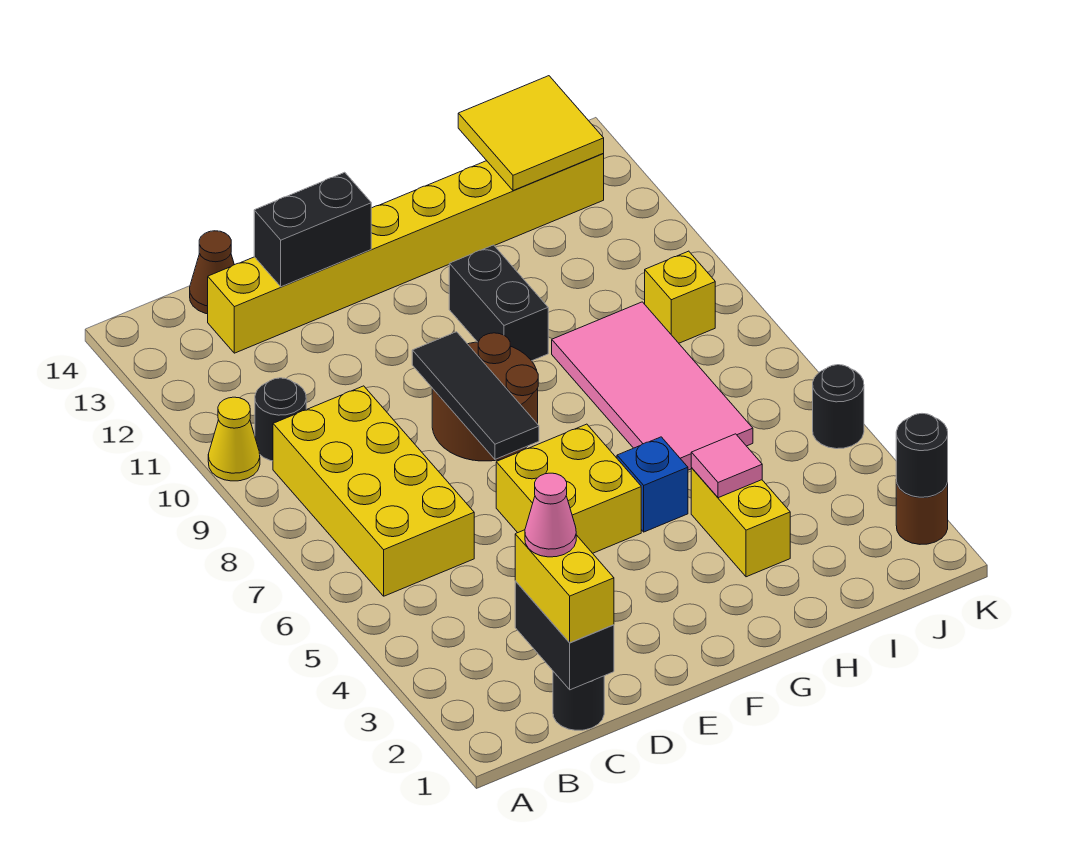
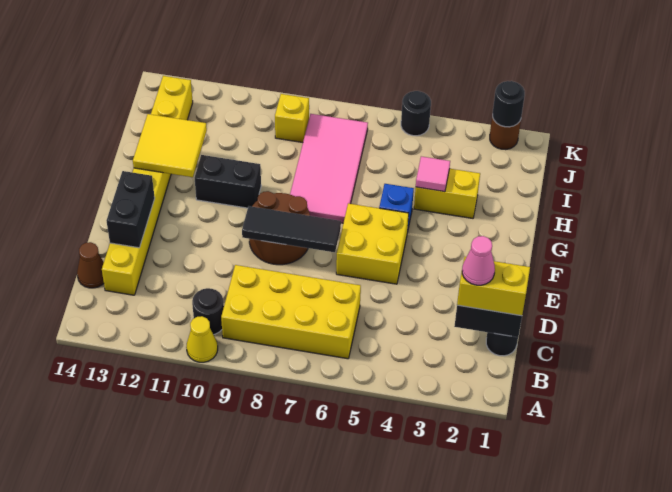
pink 2x4 tile [552,302,753,470] -> pink 2x4 tile turned to [290,114,368,223]
yellow 2x2 tile [458,76,604,191] -> yellow 2x2 tile moved to [133,114,207,177]

